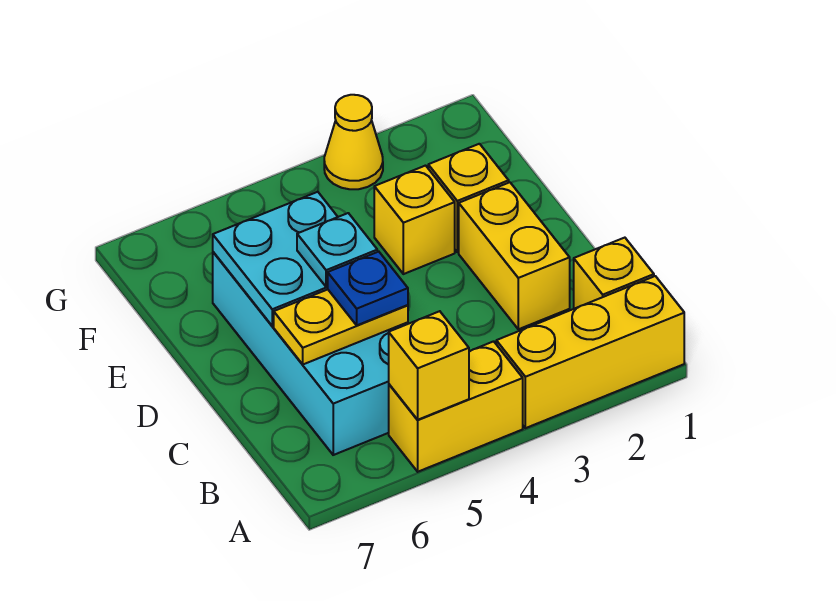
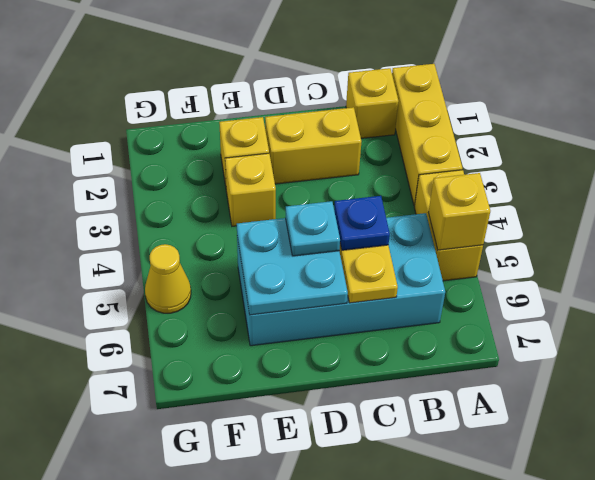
yellow 1x1 cone [324,95,383,189] -> yellow 1x1 cone moved to [145,244,191,313]

